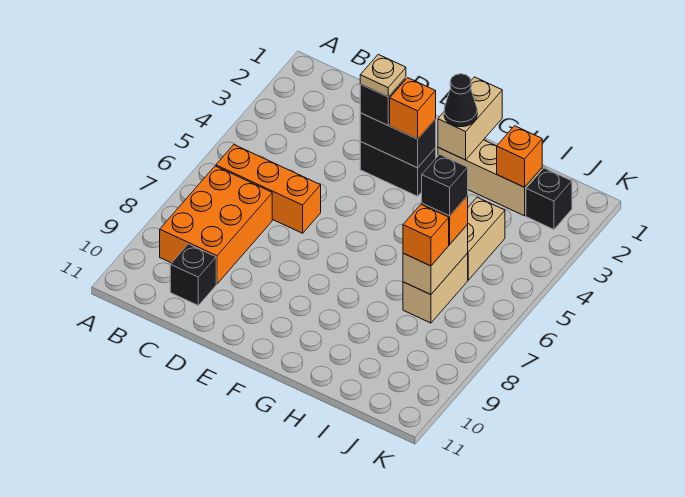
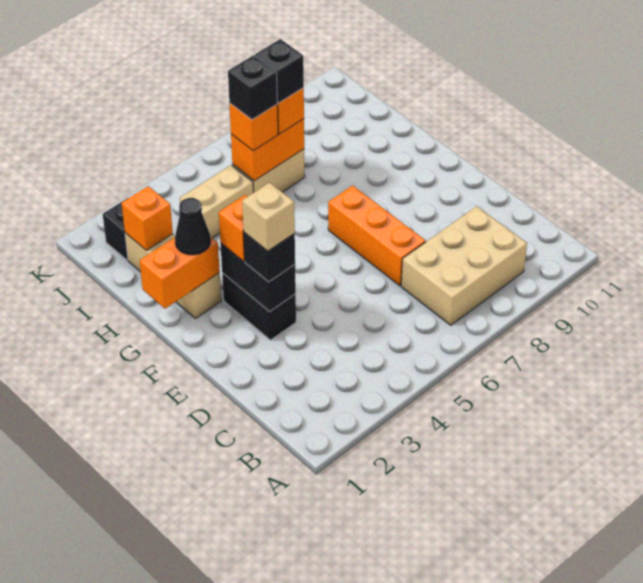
orange 1x3 brick [216,145,321,233] -> orange 1x3 brick moved to [328,185,426,286]
orange 2x3 brick [160,166,272,284] -> tan 2x3 brick [401,206,527,325]
black 1x1 brick [170,244,216,305] -> black 1x1 brick moved to [255,39,304,103]
tan 1x1 plate [360,54,406,97] -> tan 1x1 brick [242,183,295,251]
tan 1x2 brick [438,77,502,160] -> orange 1x2 brick [140,237,220,309]
tan 1x2 brick [403,225,468,295] -> orange 1x2 brick [231,119,304,181]

